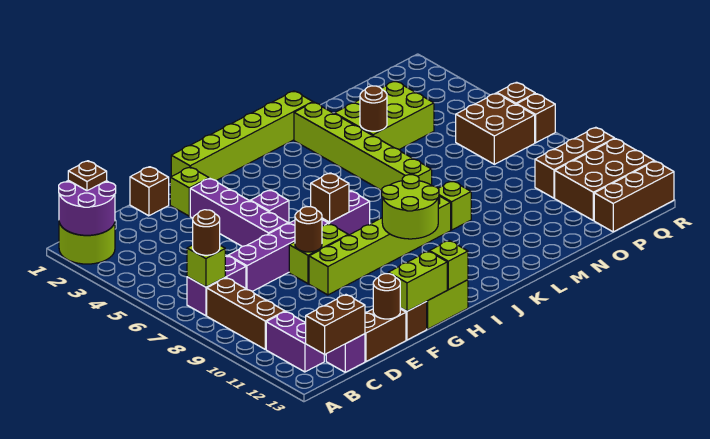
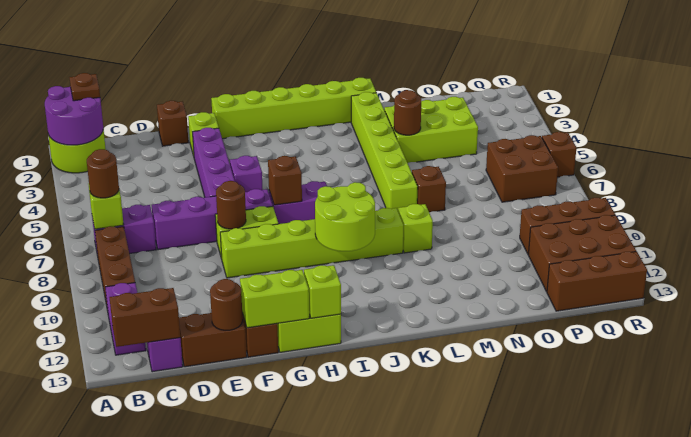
brown 1x1 brick [517,94,555,143] -> brown 1x1 brick moved to [412,166,446,212]

